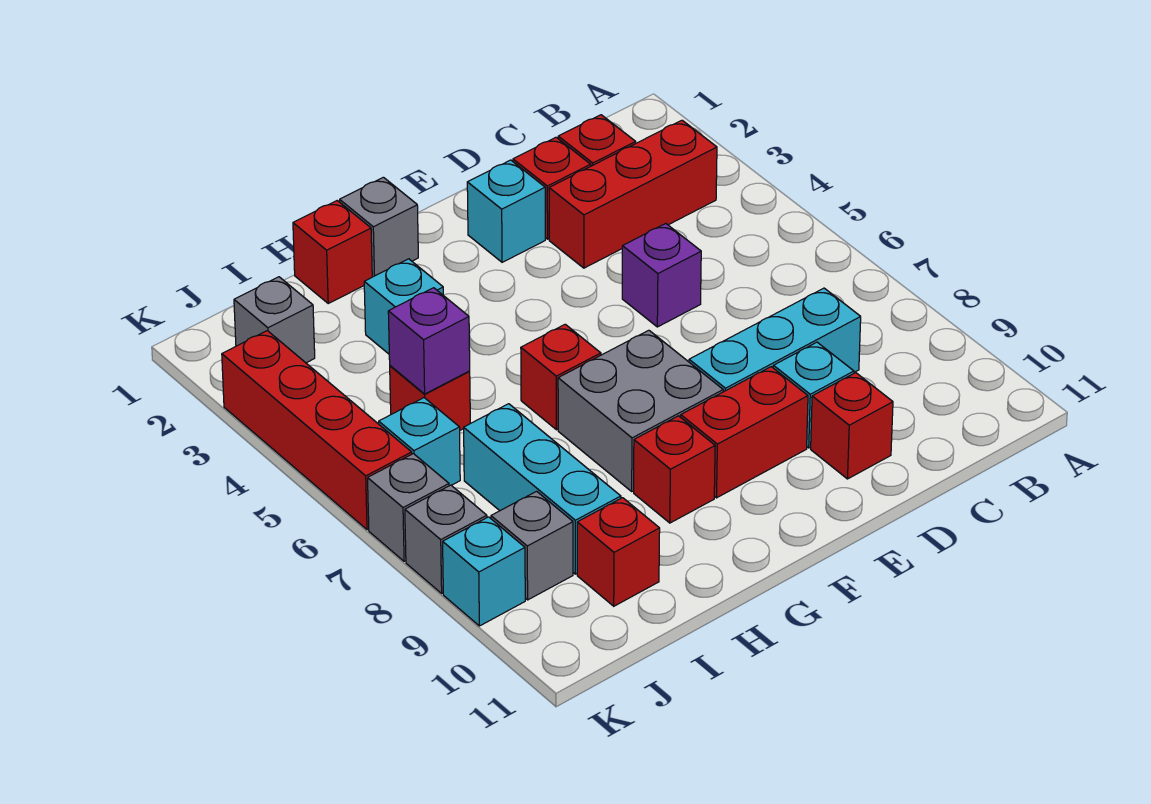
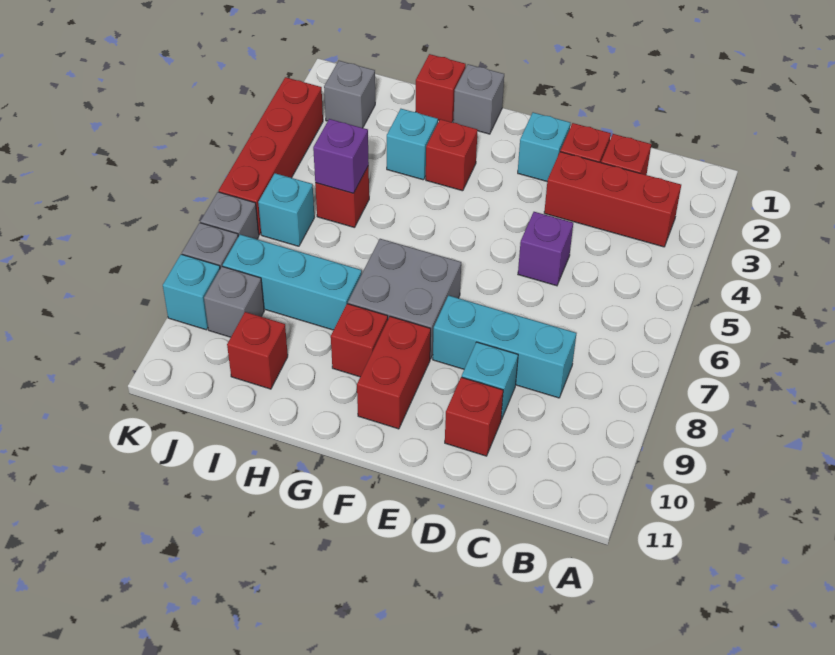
red 1x2 brick [681,367,808,498] -> red 1x2 brick turned to [357,316,431,429]
red 1x1 brick [521,324,601,430] -> red 1x1 brick moved to [426,119,478,191]
cyan 1x3 brick [464,404,621,574] -> cyan 1x3 brick turned to [223,235,362,330]

